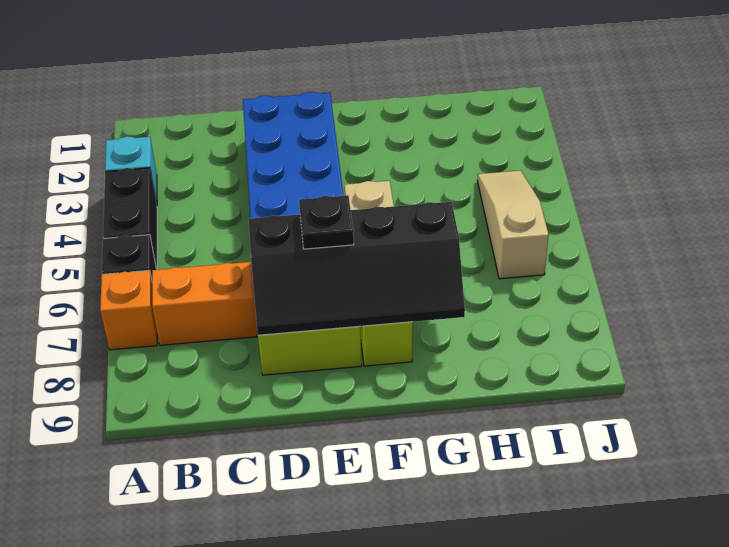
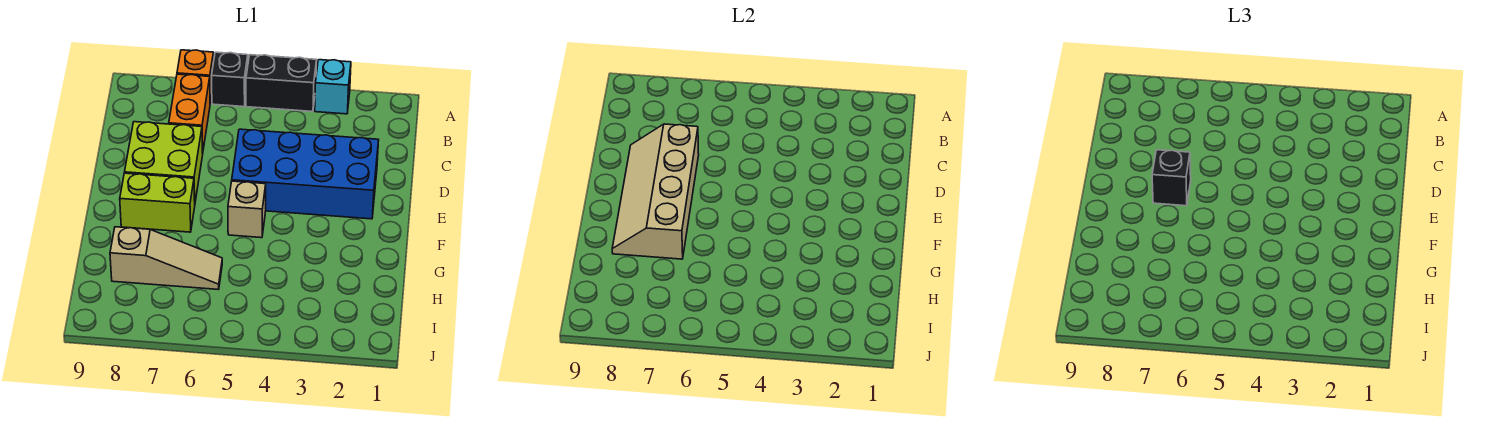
black 2x4 slope [248,202,465,335] -> tan 2x4 slope [612,124,699,259]
black 1x1 plate [299,195,354,249] -> black 1x1 brick [1152,150,1191,206]
tan 1x3 slope [478,170,549,279] -> tan 1x3 slope moved to [110,227,222,290]

